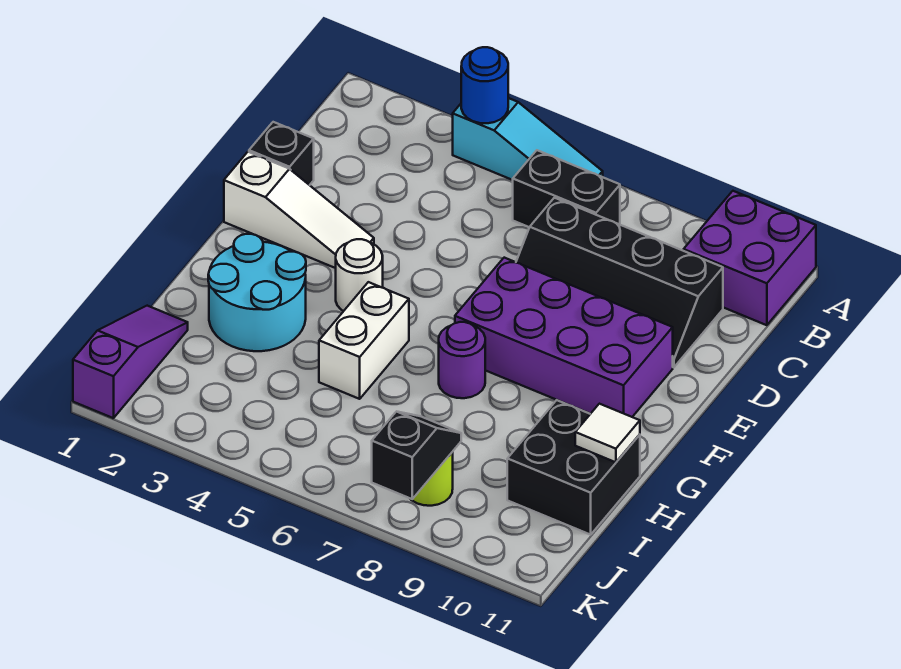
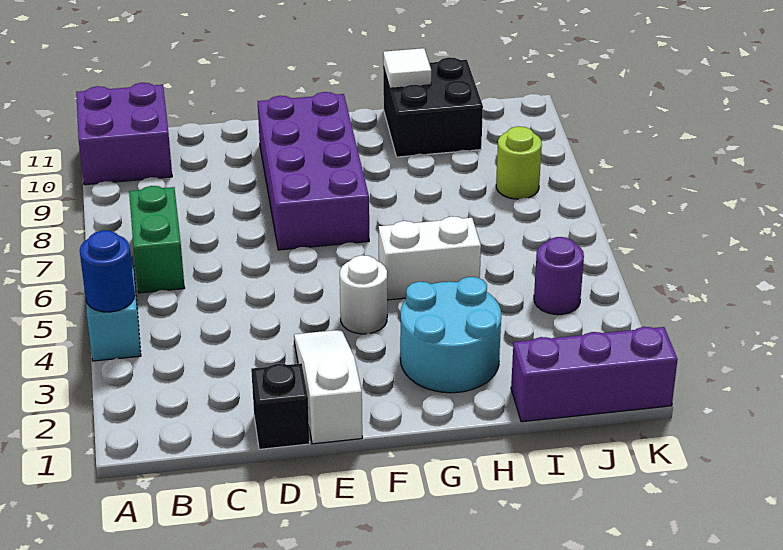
black 1x2 brick [513,150,620,227] -> green 1x2 brick [129,186,185,293]
black 2x4 slope [516,198,723,367] -> none
purple 1x1 round brick [439,322,485,398] -> purple 1x1 round brick moved to [534,237,584,315]
purple 1x3 slope [73,306,188,418] -> purple 1x3 brick [511,327,678,422]
black 1x2 slope [372,411,461,499] -> none

